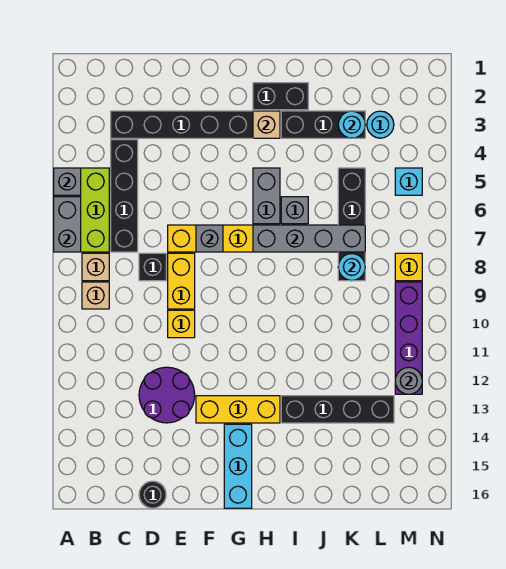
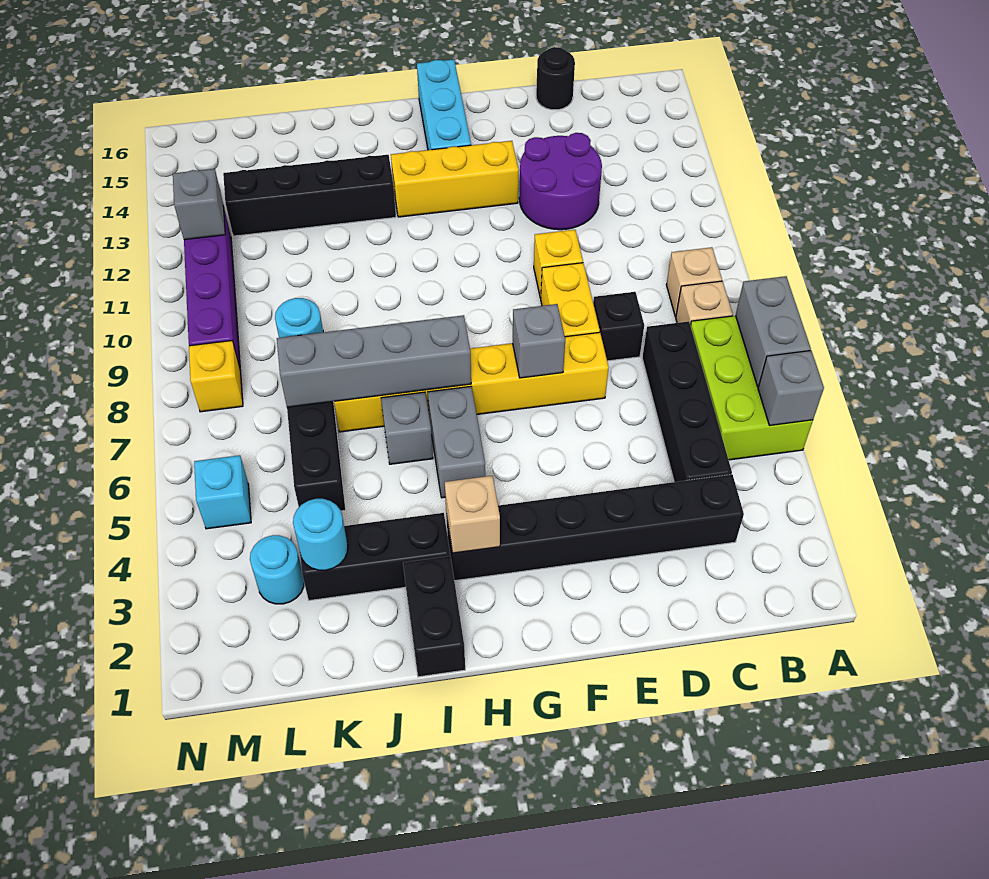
black 1x2 brick [253,83,308,110] -> black 1x2 brick turned to [403,556,465,677]
grey 1x1 round brick [395,367,422,394] -> grey 1x1 brick [173,169,225,240]

